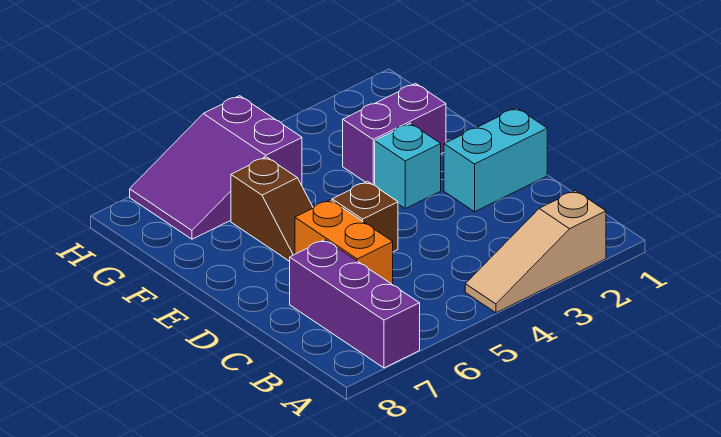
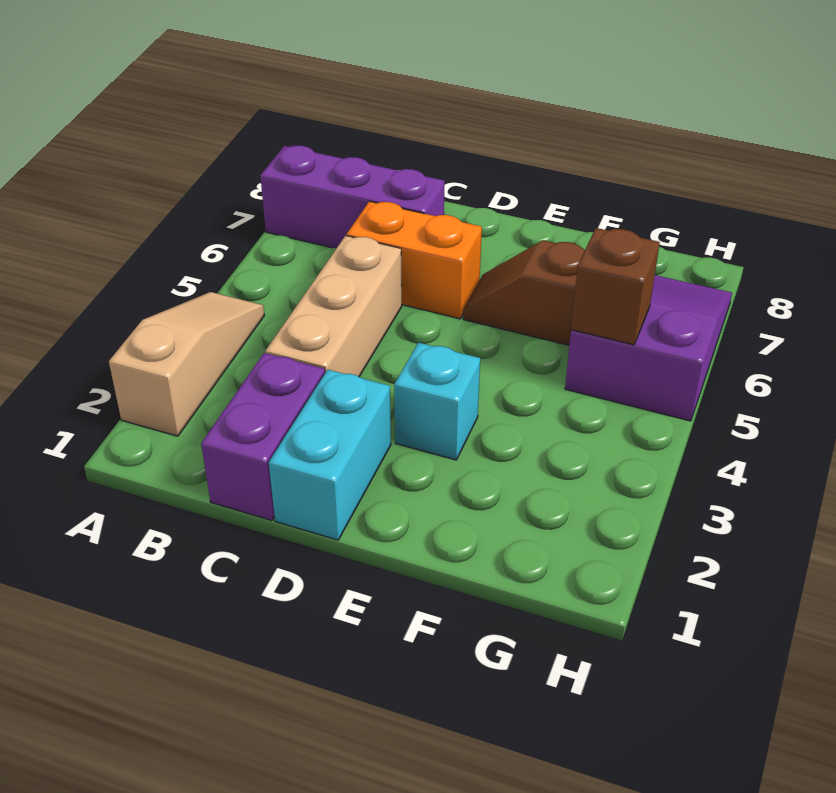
none -> tan 1x3 brick [265,236,402,377]
brown 1x1 brick [332,181,398,252] -> brown 1x1 brick moved to [571,228,660,345]
purple 1x2 brick [343,83,446,185] -> purple 1x2 brick moved to [201,353,325,521]

